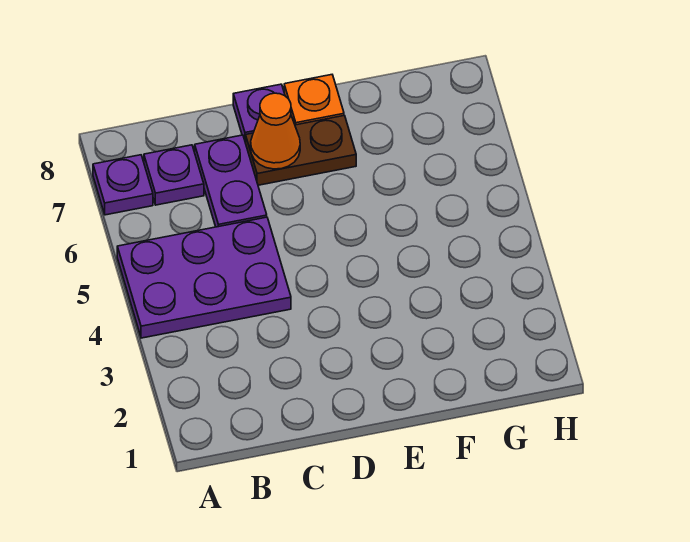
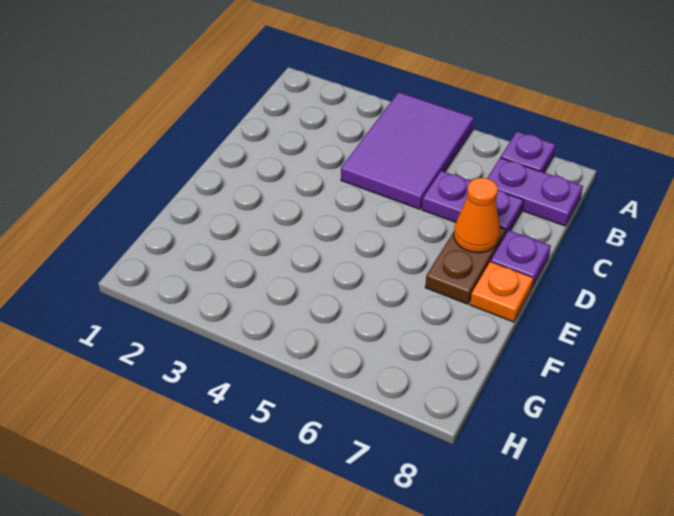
purple 2x3 plate [117,217,291,338] -> purple 2x3 tile [341,92,474,209]
purple 1x1 plate [144,145,204,205] -> purple 1x2 plate [487,158,583,226]

